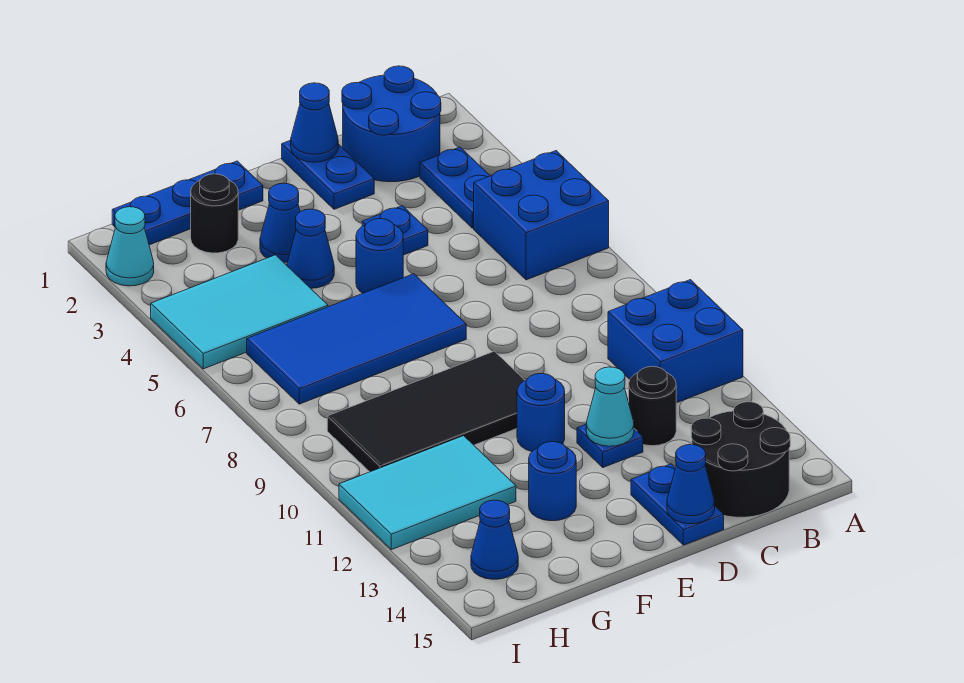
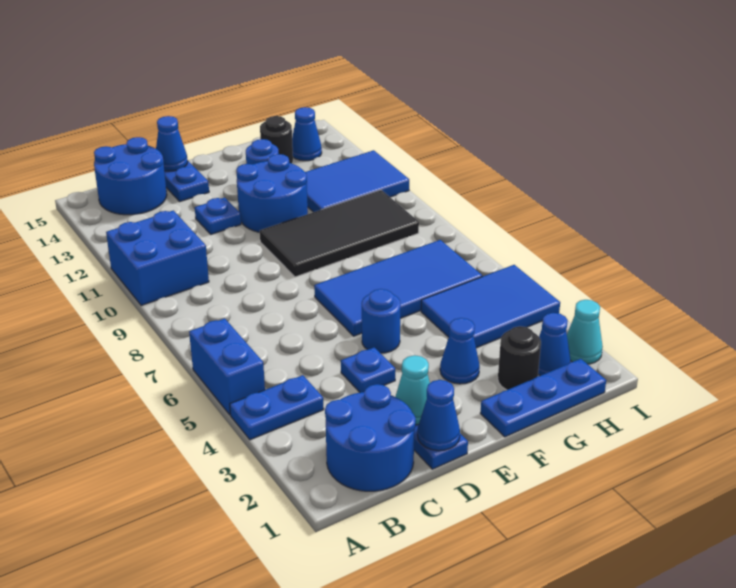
blue 2x2 brick [474,151,609,280] -> blue 1x2 brick [189,318,265,415]
blue 1x2 plate [420,147,490,228] -> blue 1x2 plate turned to [230,375,324,440]
black 2x2 round brick [691,402,790,517] -> blue 2x2 round brick [94,137,167,215]
black 1x1 round brick [629,367,676,446] -> black 1x1 round brick moved to [260,116,293,163]
cyan 1x1 cone [586,367,634,446] -> cyan 1x1 cone moved to [395,355,430,425]
blue 1x1 round brick [517,374,565,452] -> blue 2x2 round brick [236,154,308,232]
blue 1x1 cone [287,209,334,288] -> blue 1x1 cone moved to [538,313,571,376]
cyan 2x3 tile [151,255,328,369] -> blue 2x3 tile [421,265,560,348]
cyan 2x3 tile [339,436,516,550] -> blue 2x3 tile [305,150,409,212]

